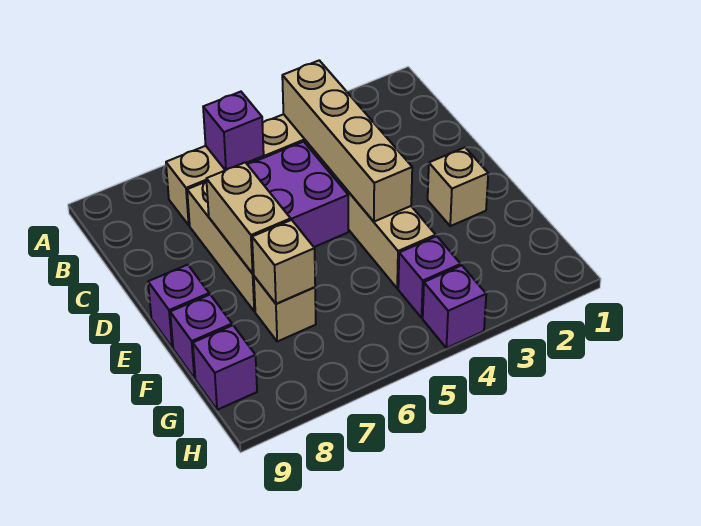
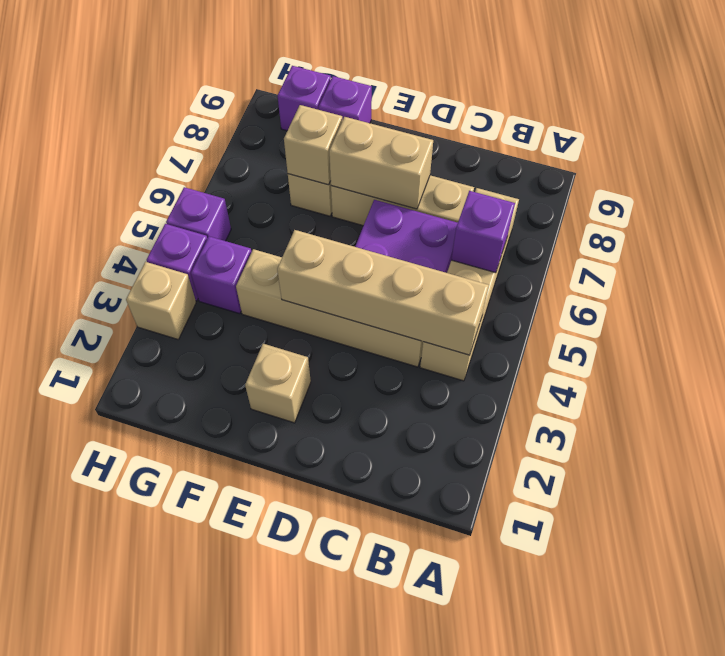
purple 1x1 brick [148,265,209,347] -> purple 1x1 brick moved to [166,187,231,241]
none -> tan 1x1 brick [126,262,196,339]

